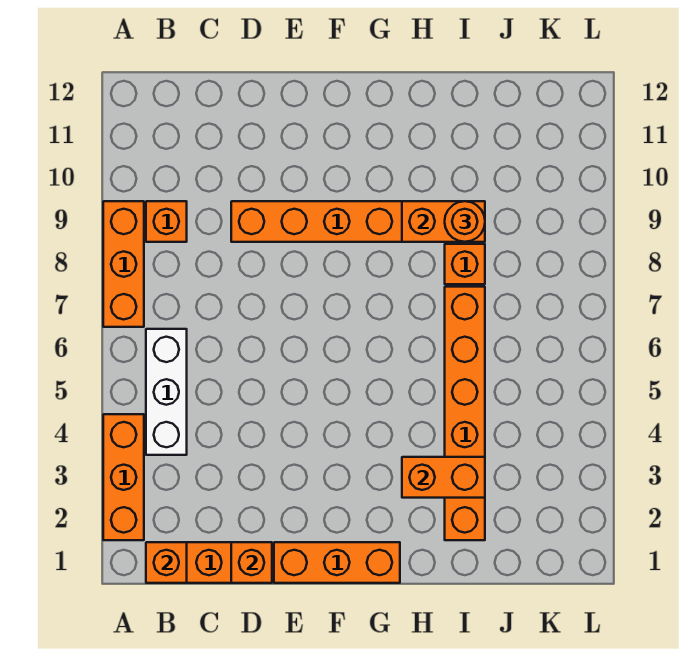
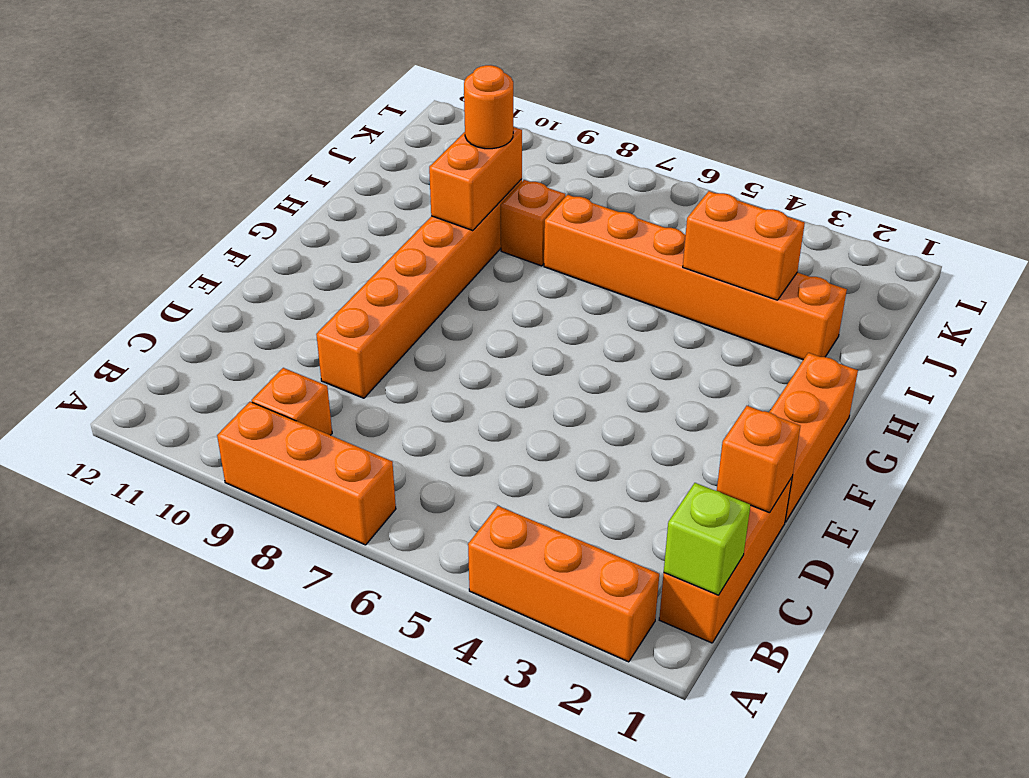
orange 1x1 brick [146,542,187,583] -> lime 1x1 brick [664,483,750,595]
white 1x3 brick [146,329,187,455] -> none
orange 1x2 brick [402,457,485,498] -> orange 1x2 brick turned to [683,191,805,300]

